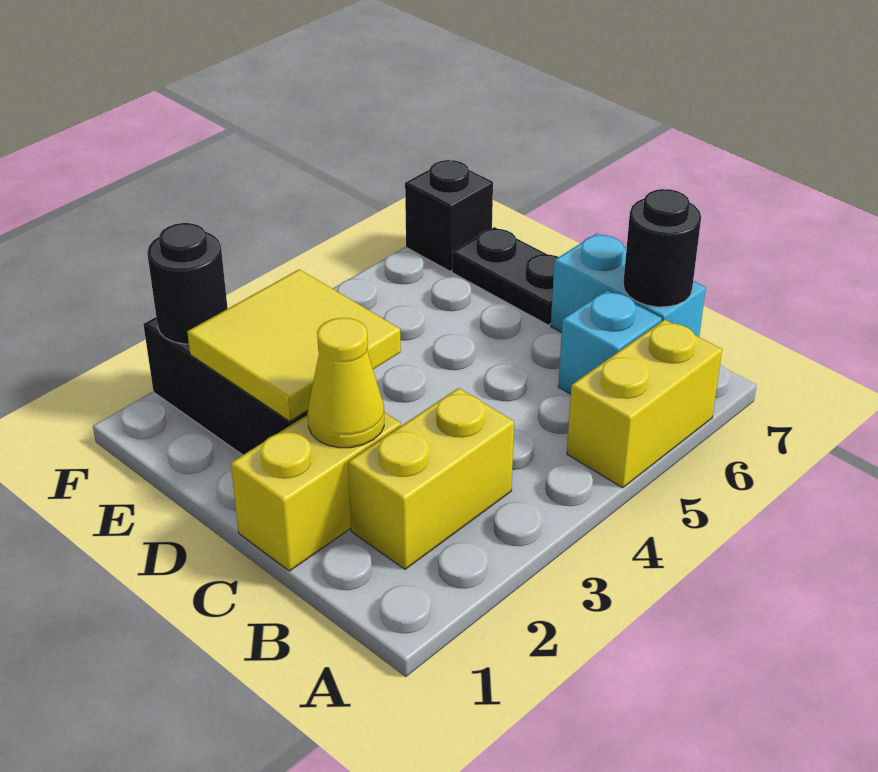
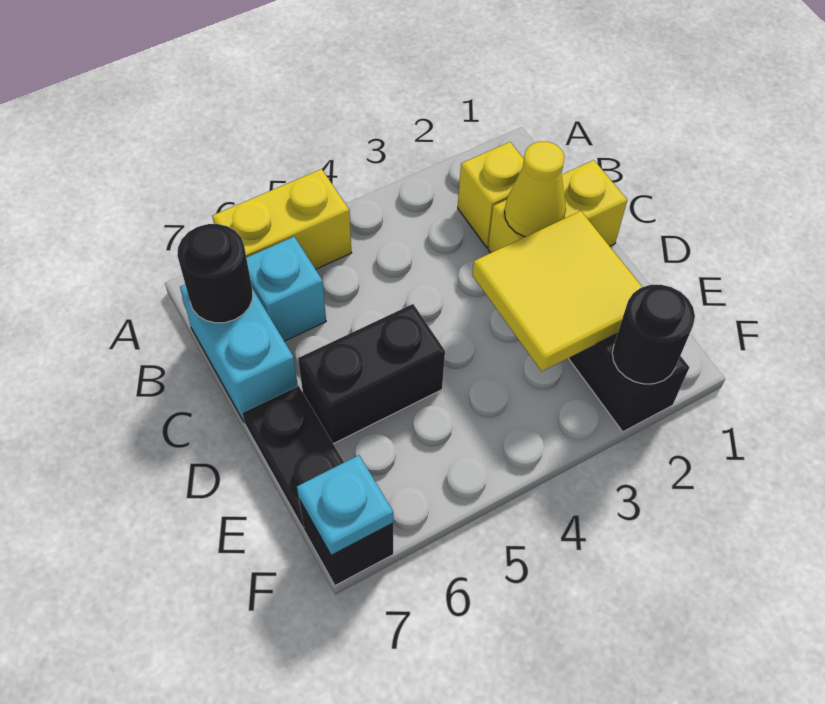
yellow 1x2 brick [348,388,514,569] -> yellow 1x1 brick [458,142,524,247]
none -> black 1x2 brick [298,304,445,444]
none -> cyan 1x1 plate [297,455,393,555]

